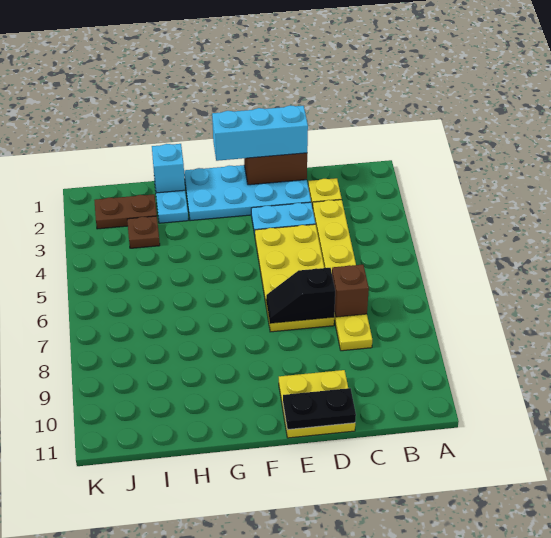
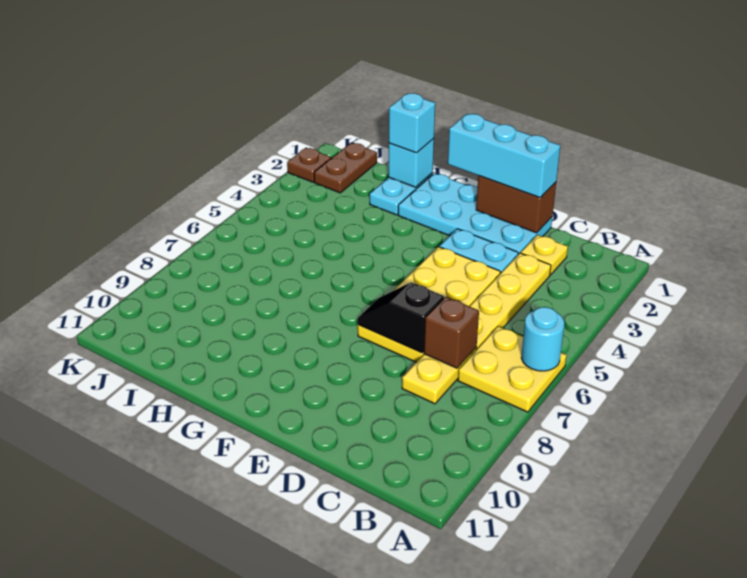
none -> cyan 1x1 round brick [521,307,564,371]
yellow 2x2 plate [279,370,355,438] -> yellow 2x2 plate moved to [458,326,566,412]
black 1x2 plate [283,388,356,430] -> none
none -> cyan 1x1 brick [389,93,435,153]
brown 1x2 plate [94,194,157,229] -> brown 1x2 plate turned to [314,143,377,193]
brown 1x1 plate [127,216,160,248] -> brown 1x1 plate moved to [287,148,331,182]

